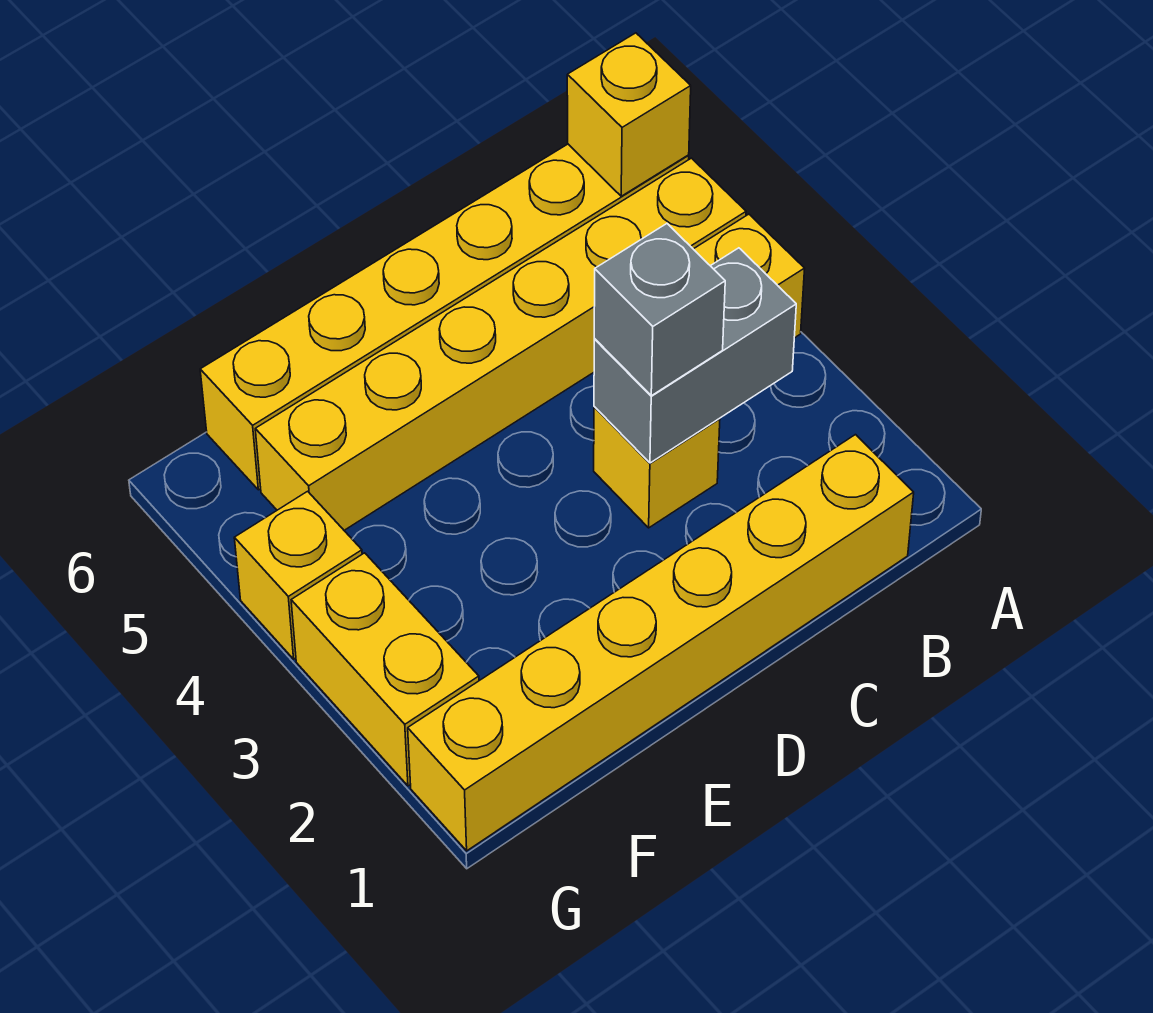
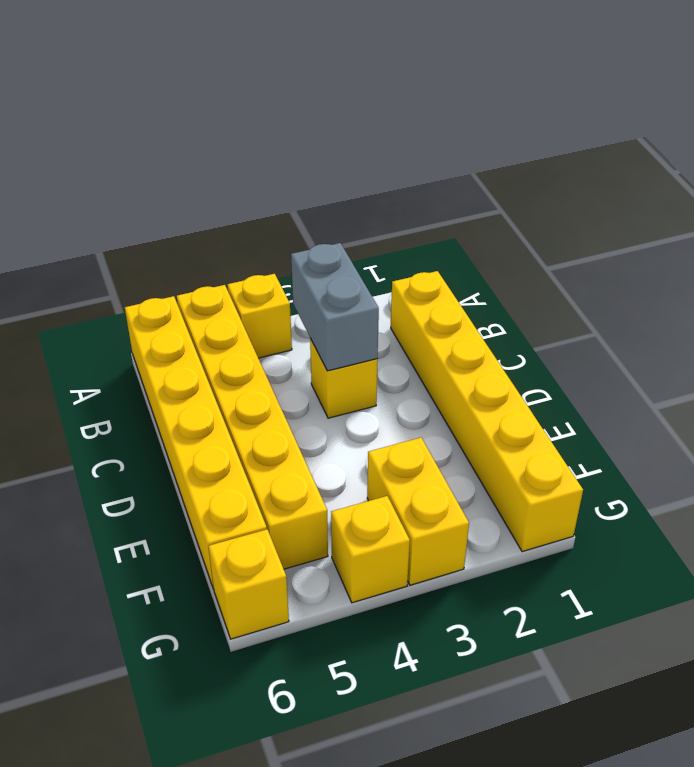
yellow 1x1 brick [567,33,691,196] -> yellow 1x1 brick moved to [208,529,289,639]
grey 1x1 brick [594,224,725,396] -> none
yellow 1x2 brick [291,553,479,786] -> yellow 1x2 brick turned to [367,438,469,585]

